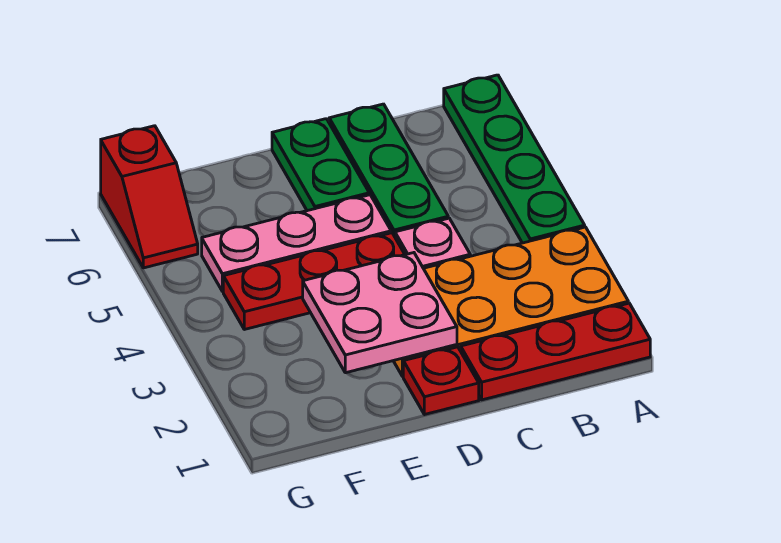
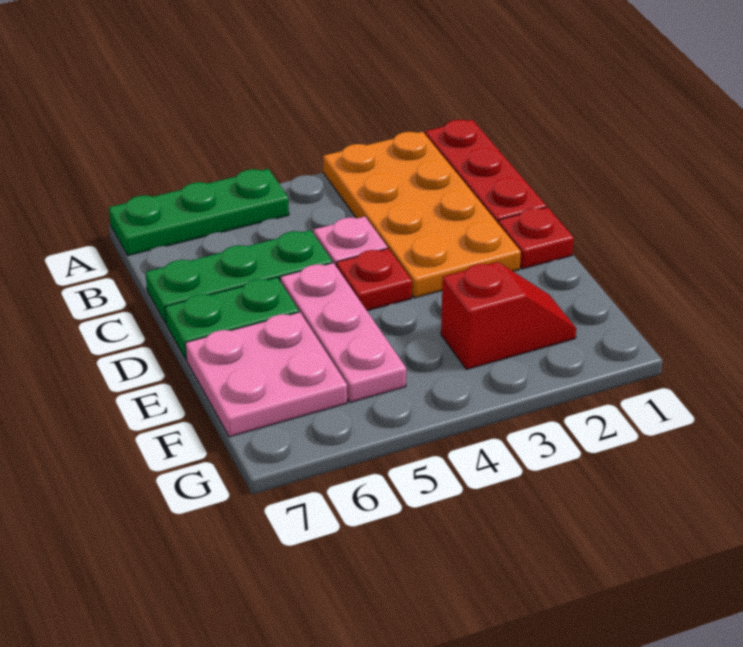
green 1x4 plate [444,75,585,243] -> green 1x3 plate [109,169,289,255]
pink 2x2 plate [303,253,457,373] -> pink 2x2 plate moved to [185,312,347,437]
red 1x3 plate [223,233,405,329] -> red 1x1 plate [336,249,412,311]
red 1x2 slope [101,126,198,268] -> red 1x2 slope moved to [441,262,576,369]

